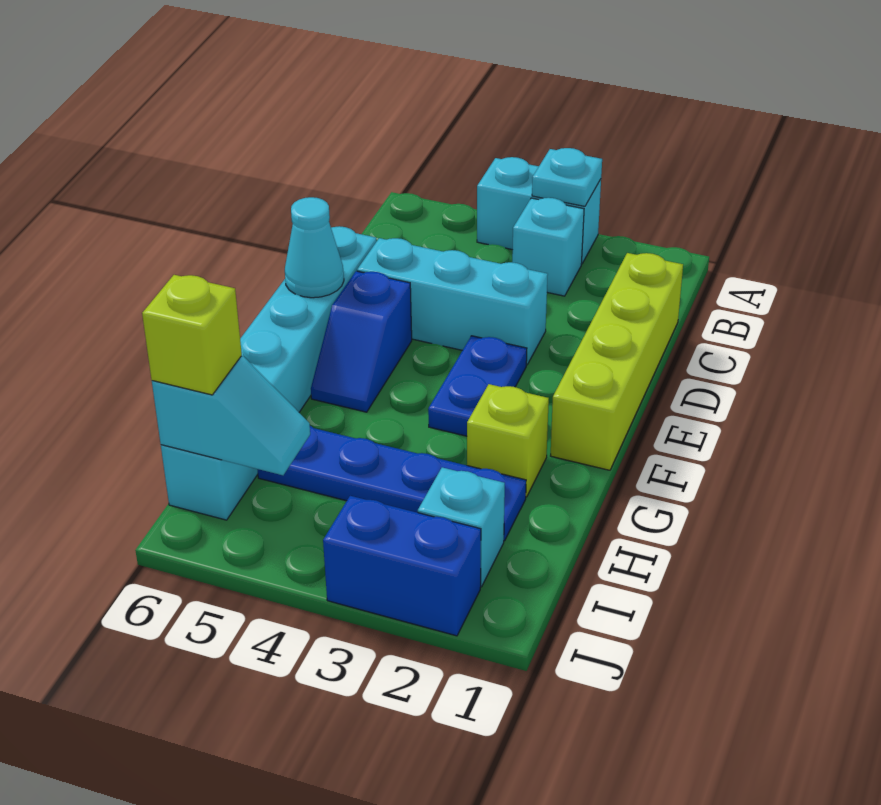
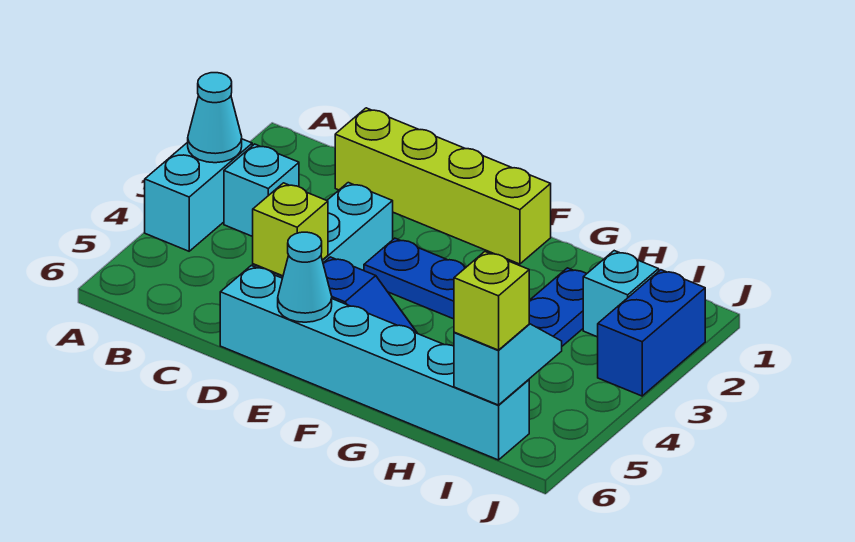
cyan 1x1 plate [532,148,602,206] -> cyan 1x1 cone [188,73,242,163]
lime 1x1 brick [467,384,549,497] -> lime 1x1 brick moved to [253,183,328,276]

